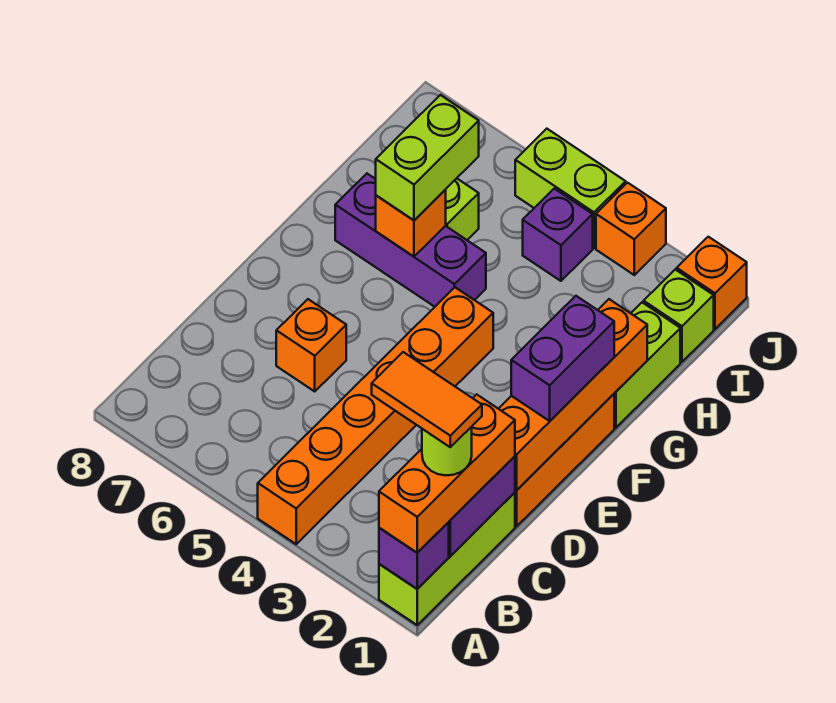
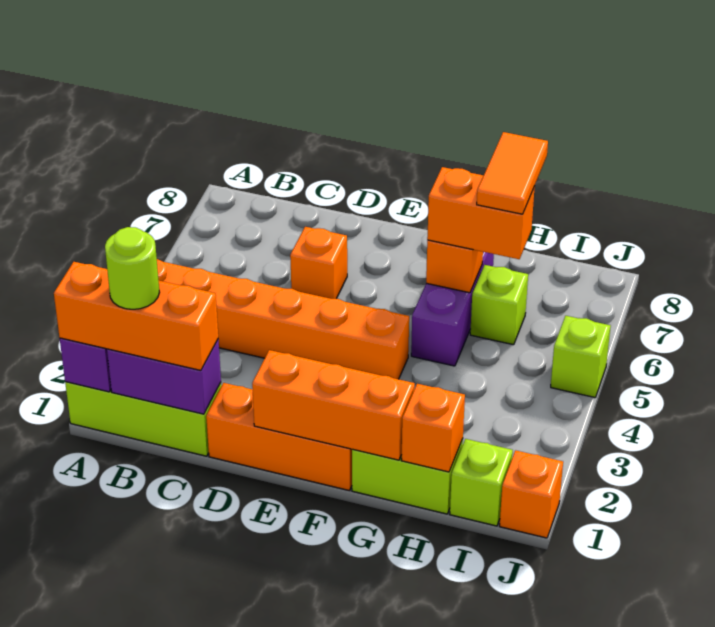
orange 1x2 tile [372,352,482,447] -> orange 1x2 tile moved to [477,132,548,214]
orange 1x4 brick [499,299,647,490] -> orange 1x3 brick [252,350,415,460]
purple 1x2 brick [511,296,614,421] -> none
lime 1x2 brick [376,95,479,220] -> orange 1x2 brick [427,167,535,259]
purple 1x1 brick [523,189,593,281] -> none
orange 1x1 brick [596,183,666,275] -> orange 1x1 brick moved to [402,384,465,472]
lime 1x2 brick [515,129,626,248] -> lime 1x1 brick [551,316,611,397]

